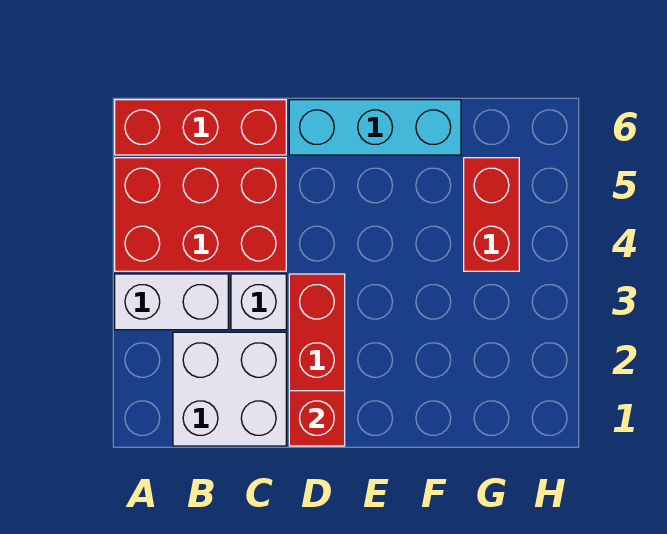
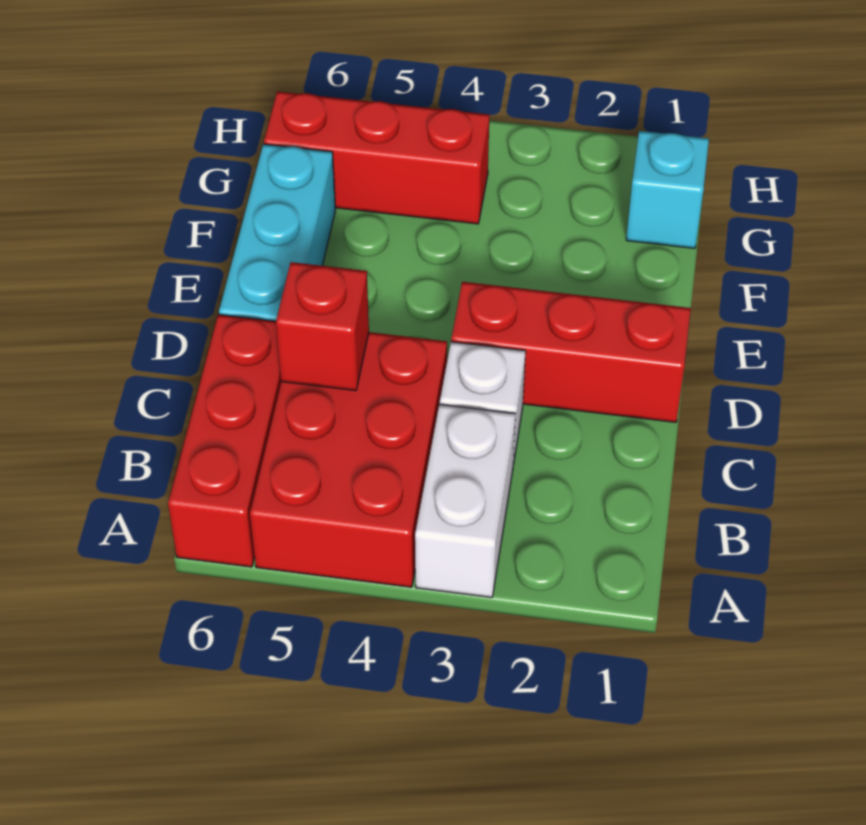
white 2x2 brick [173,332,286,446] -> none
red 1x1 brick [289,391,345,446] -> red 1x1 brick moved to [276,262,369,391]
none -> cyan 1x1 brick [626,131,709,248]
red 1x2 brick [464,158,519,271] -> red 1x3 brick [264,91,489,224]

